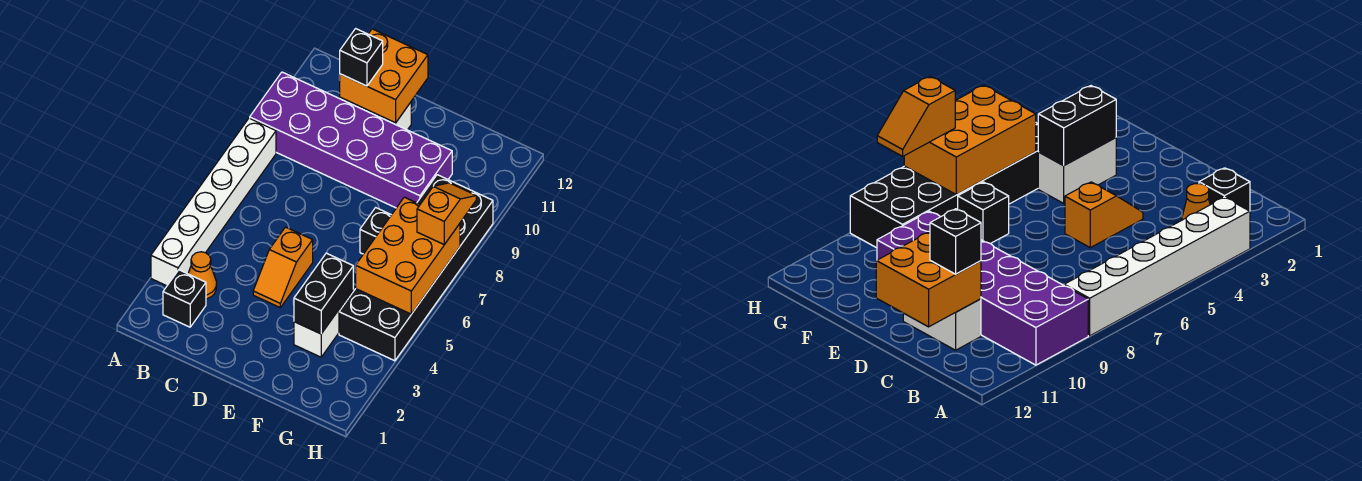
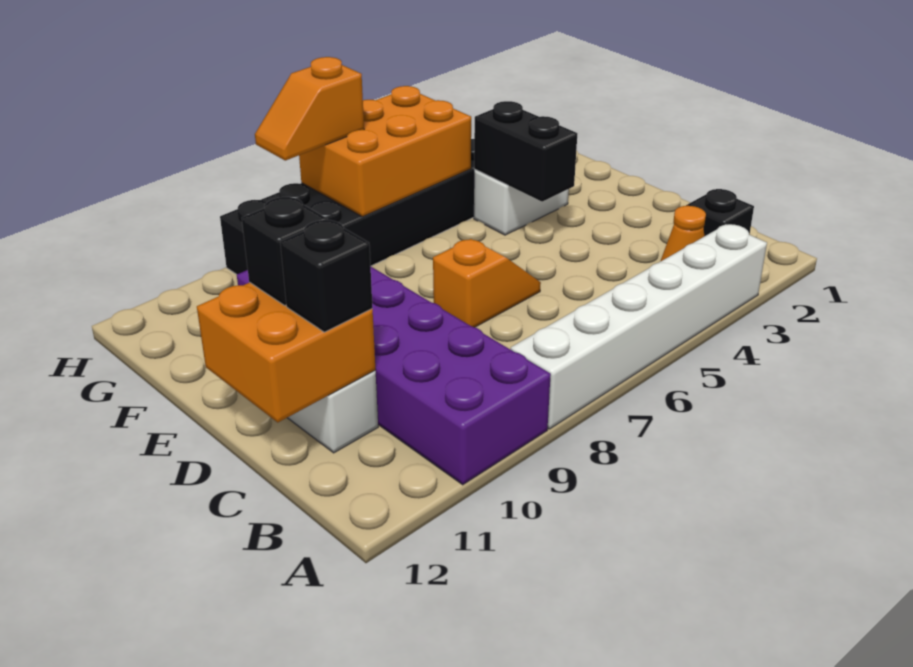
orange 1x2 slope [253,227,313,307] -> orange 1x2 slope moved to [433,239,541,327]
black 1x2 brick [294,253,353,334] -> black 1x2 brick turned to [474,101,577,202]
black 1x1 brick [360,208,391,254] -> black 1x1 brick moved to [242,197,328,305]

